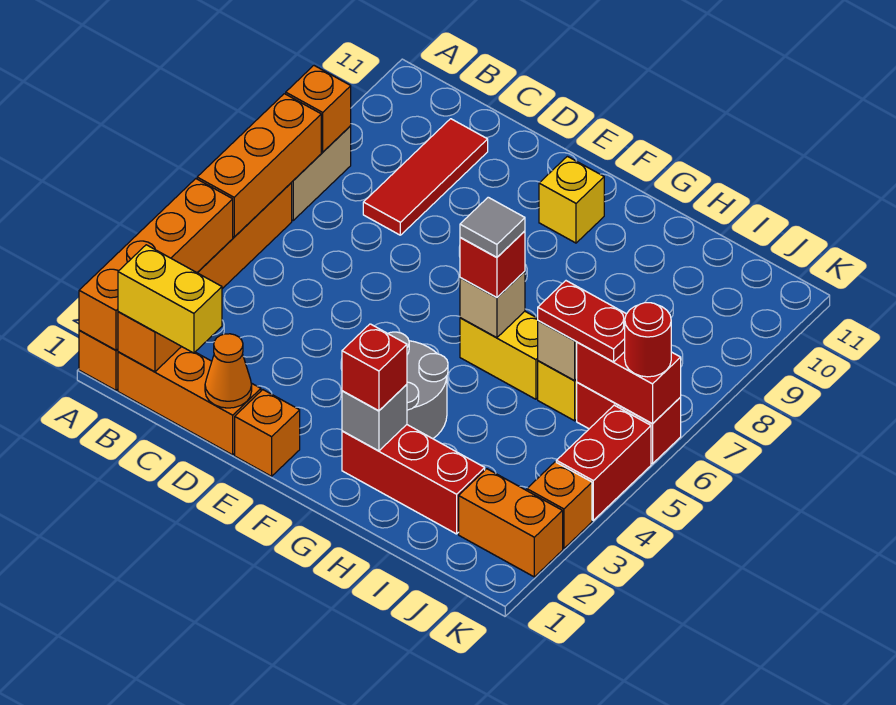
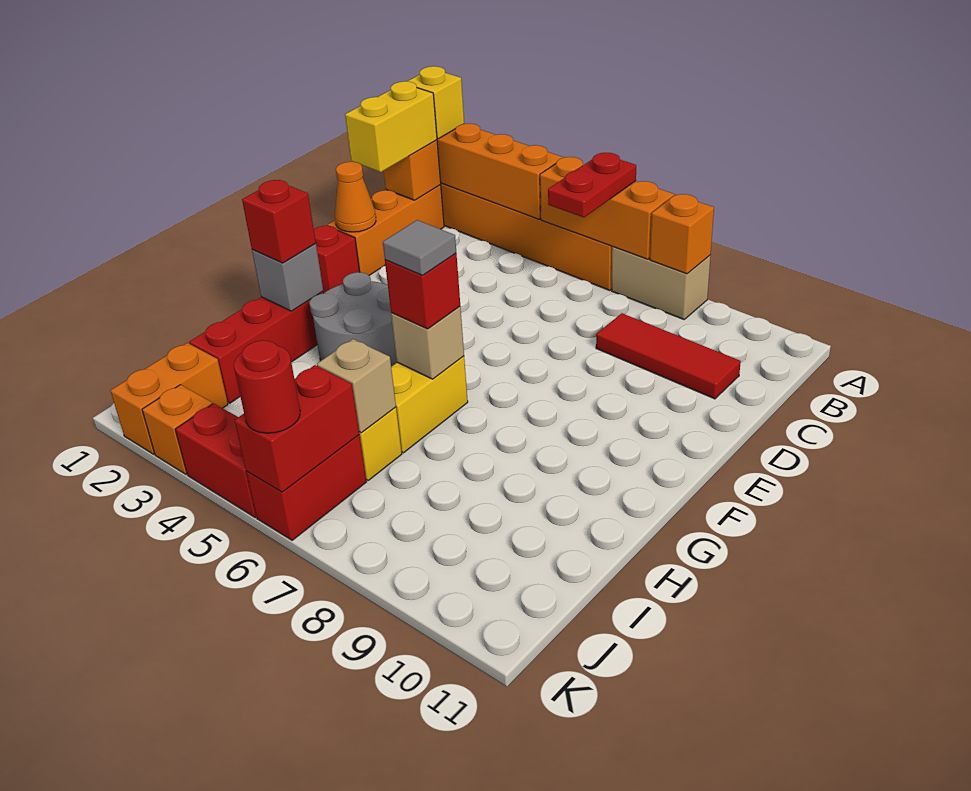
orange 1x1 brick [235,390,300,476] -> red 1x1 brick [314,226,359,293]
yellow 1x1 brick [539,156,604,243] -> yellow 1x1 brick moved to [407,66,464,139]
red 1x2 plate [538,281,626,362] -> red 1x2 plate moved to [548,153,636,218]

